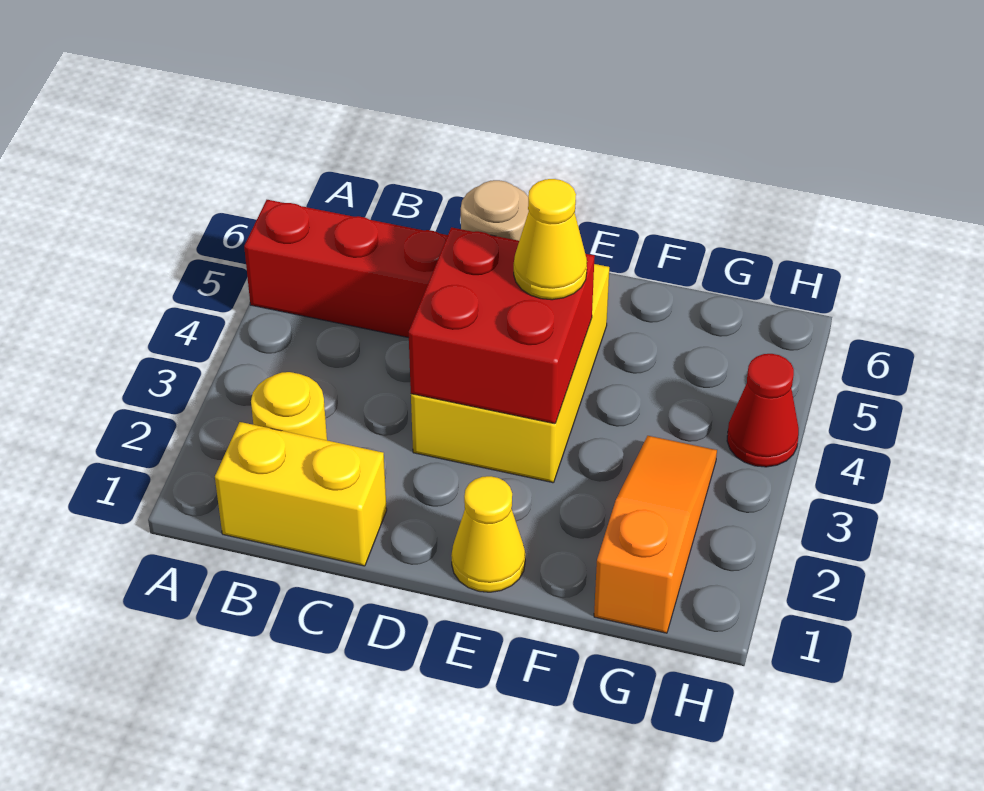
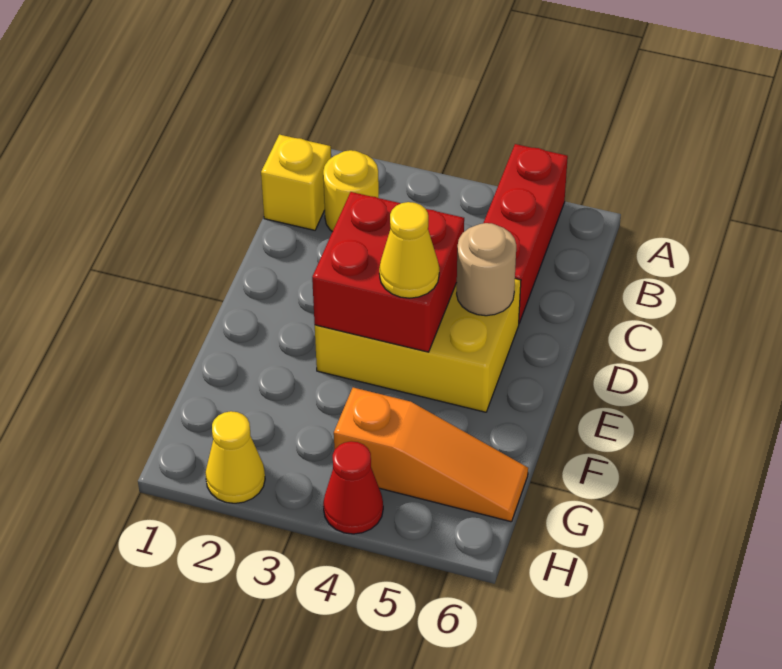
yellow 1x2 brick [215,422,387,566] -> yellow 1x1 brick [261,135,331,230]
yellow 1x1 cone [451,476,525,592] -> yellow 1x1 cone moved to [205,411,265,503]
orange 1x3 slope [594,436,717,633] -> orange 1x3 slope moved to [334,388,528,522]

